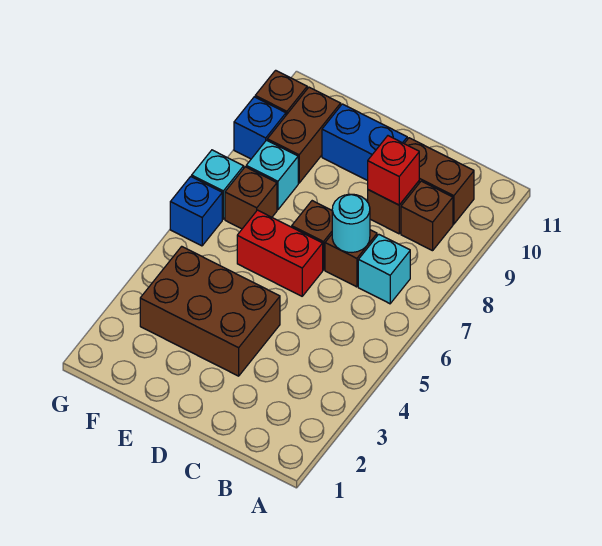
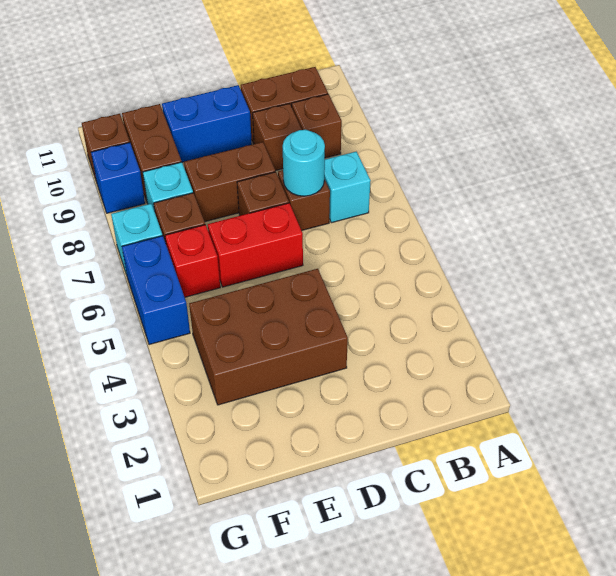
red 1x1 brick [368,136,419,205] -> red 1x1 brick moved to [165,225,220,297]
none -> brown 1x2 brick [184,142,275,222]
blue 1x1 brick [170,177,222,246] -> blue 1x2 brick [122,236,190,345]

